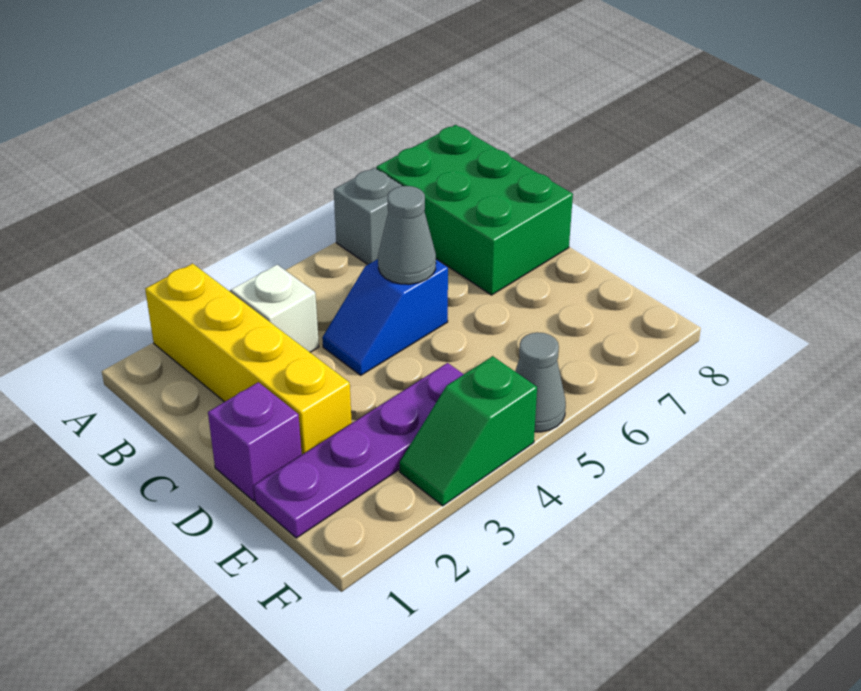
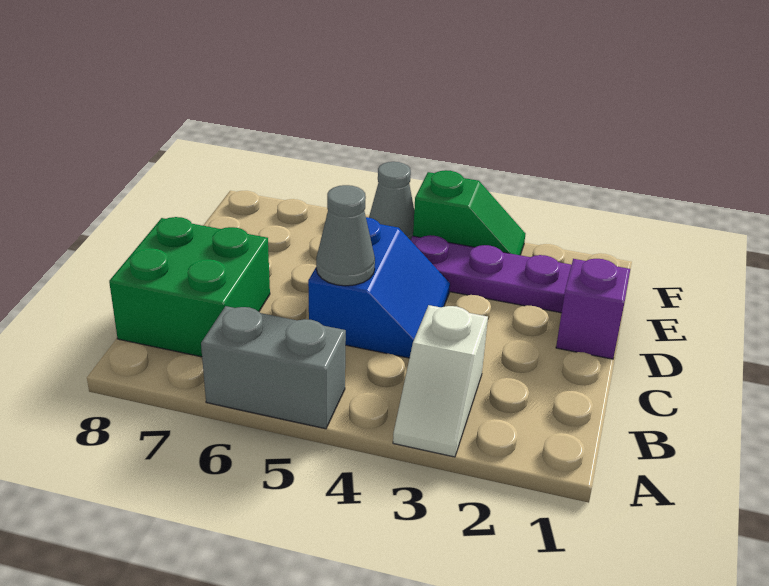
yellow 1x4 brick [145,264,352,454] -> none
grey 1x1 brick [334,168,403,264] -> grey 1x2 brick [201,306,346,429]
green 2x3 brick [376,125,573,295] -> green 2x2 brick [109,217,270,357]
blue 1x2 slope [322,259,448,375] -> blue 2x2 slope [308,217,450,358]

